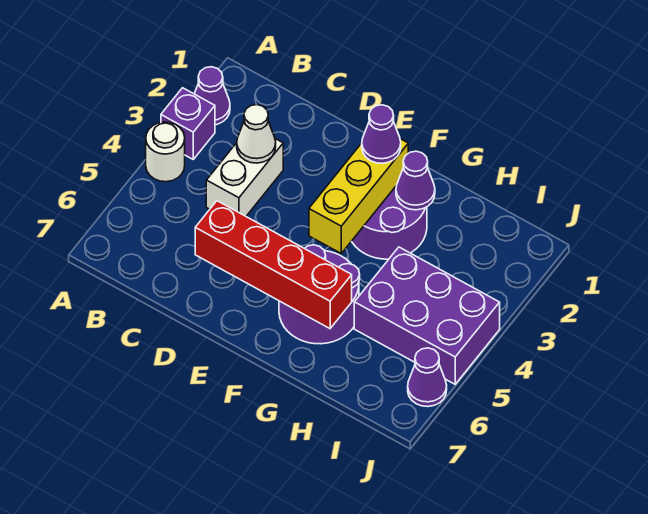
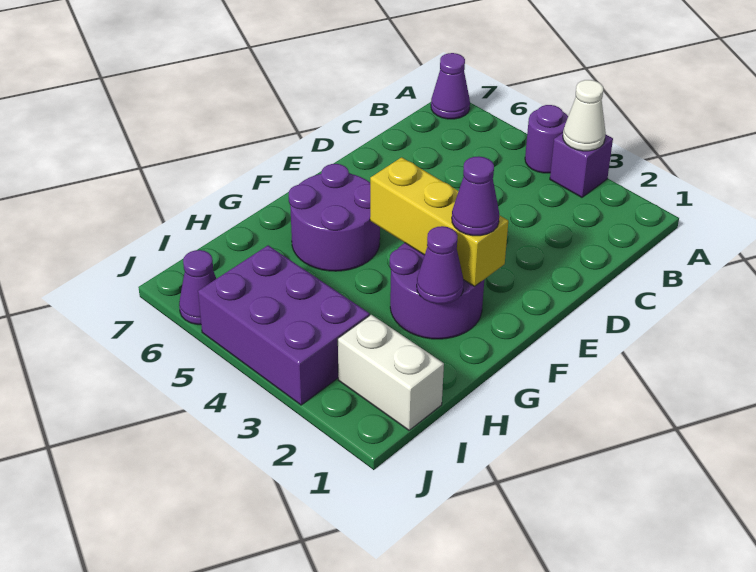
purple 1x1 cone [194,67,230,125] -> purple 1x1 cone moved to [431,53,470,119]
white 1x1 round brick [146,122,185,182] -> purple 1x1 round brick [525,105,568,173]
white 1x2 brick [206,139,283,216] -> white 1x2 brick moved to [338,315,444,430]
white 1x1 cone [237,105,276,163] -> white 1x1 cone moved to [563,80,606,151]
red 1x4 brick [195,201,352,328] -> none
purple 2x3 brick [354,247,500,384] -> purple 2x3 brick turned to [198,245,370,405]

